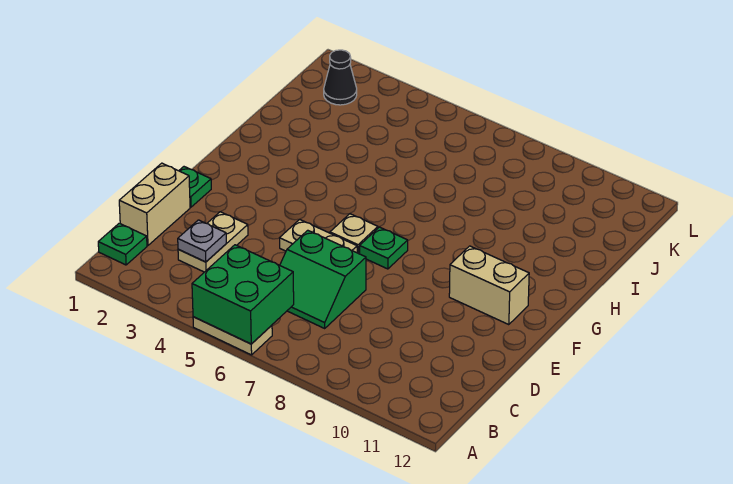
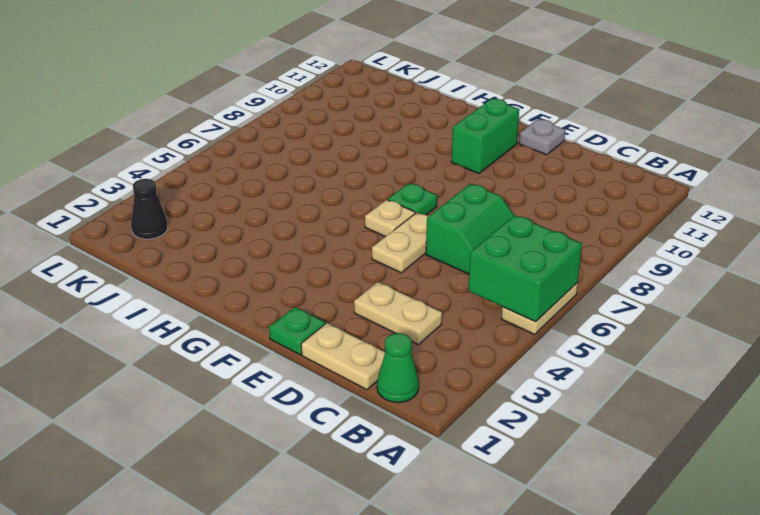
green 1x1 plate [98,223,147,265] -> green 1x1 cone [377,333,419,402]
tan 1x2 brick [119,163,190,245] -> tan 1x2 plate [301,323,385,390]
grey 1x1 plate [178,220,226,262] -> grey 1x1 plate moved to [519,119,565,155]
tan 1x2 brick [449,246,529,325] -> green 1x2 brick [451,99,519,173]

